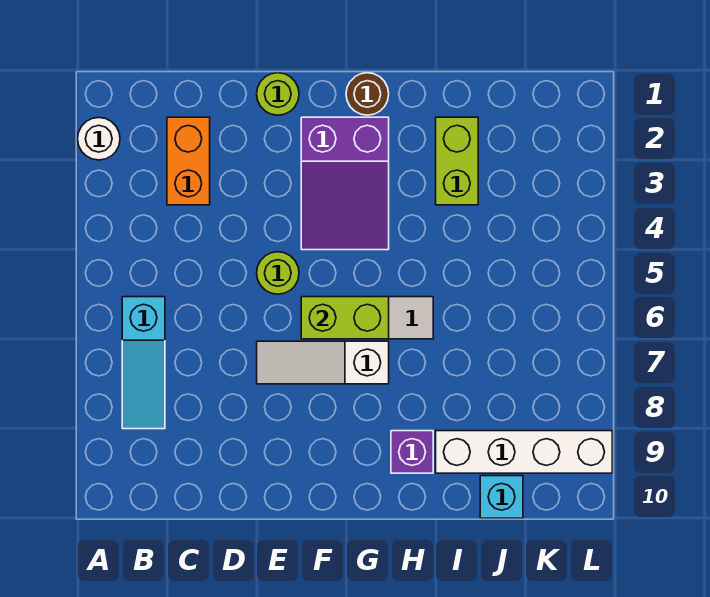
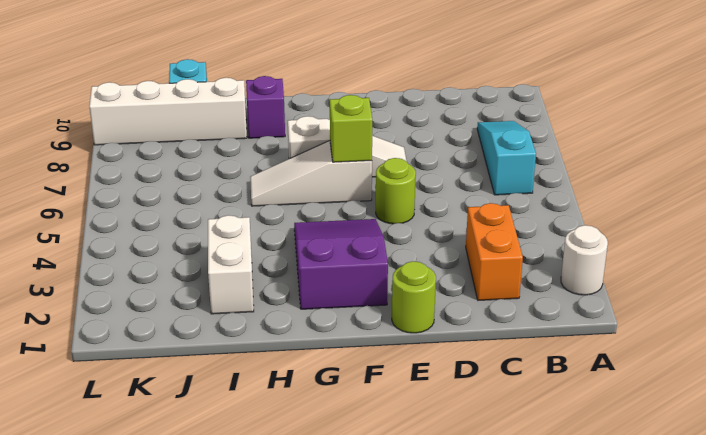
lime 1x2 brick [301,297,389,339] -> lime 1x1 brick [330,95,373,162]
brown 1x1 round brick [346,73,389,115] -> none
lime 1x2 brick [436,117,478,205] -> white 1x2 brick [208,215,254,314]

